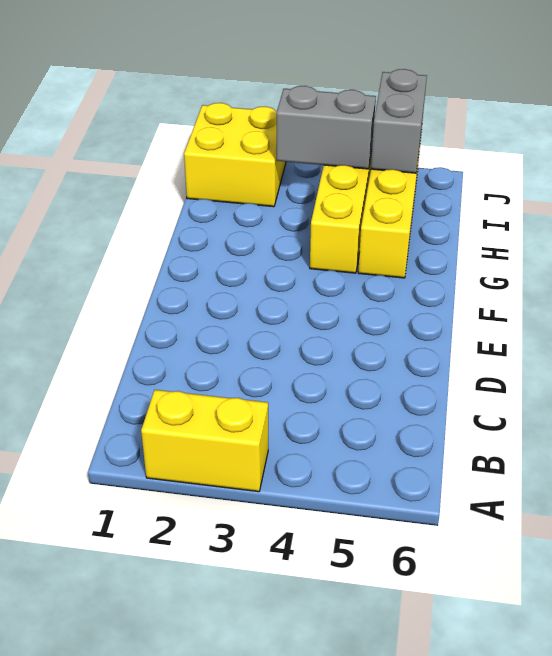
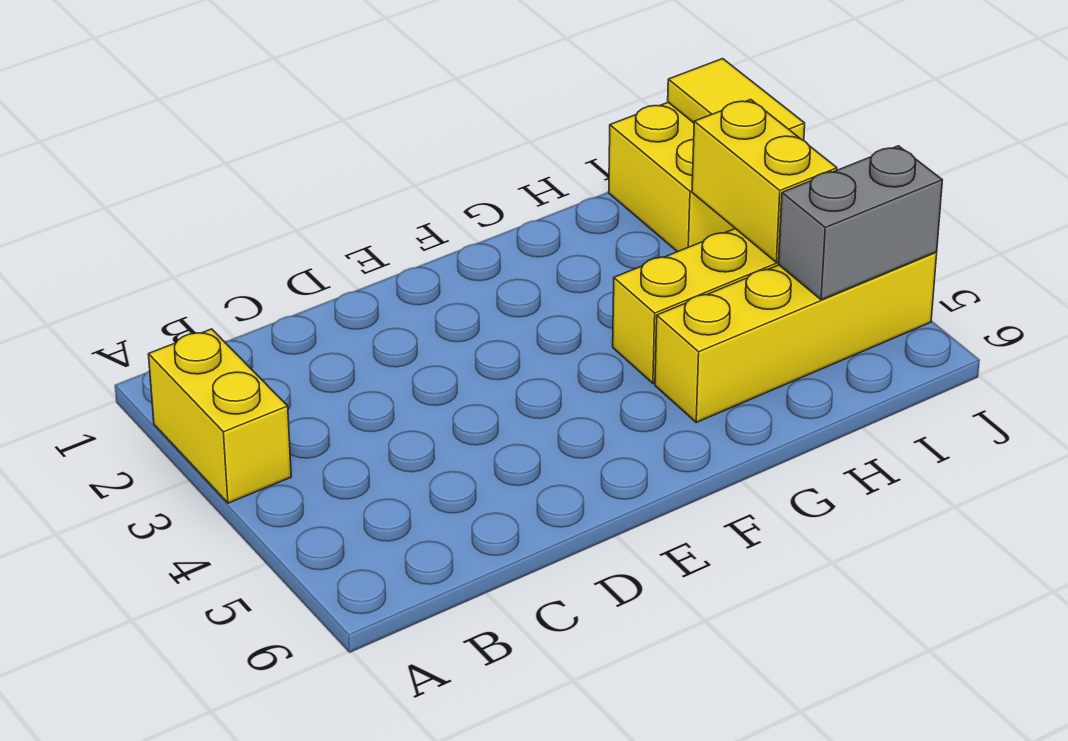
grey 1x2 brick [277,86,376,169] -> yellow 1x2 brick [692,100,837,262]
none -> yellow 1x2 tile [668,59,805,141]

